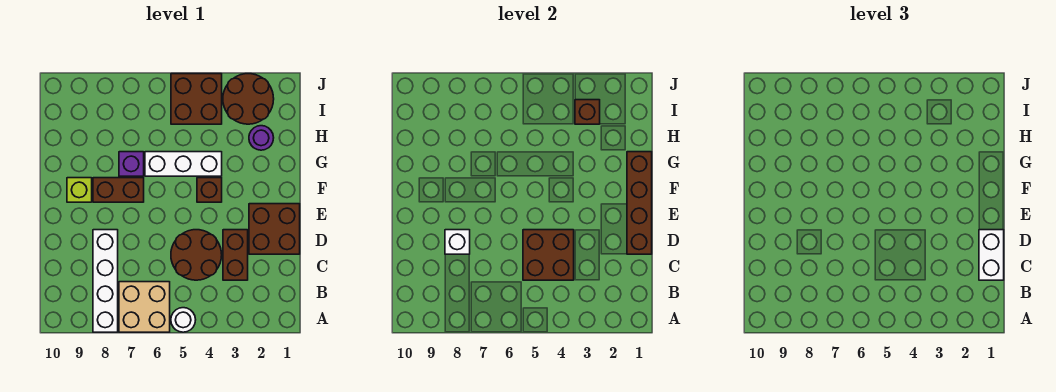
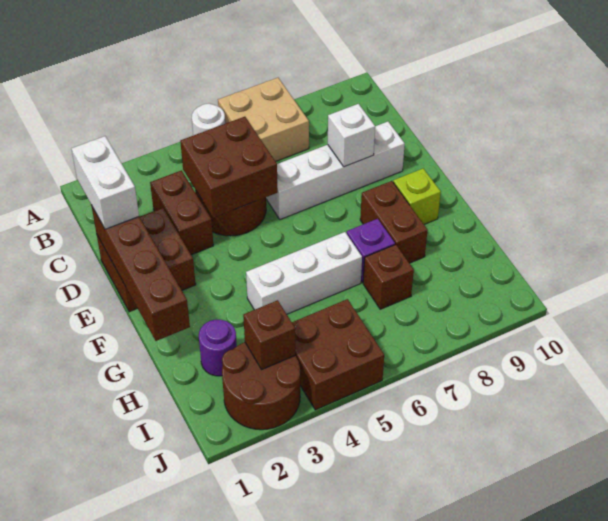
white 1x4 brick [93,230,118,332] -> white 1x4 brick turned to [266,122,405,220]
brown 1x1 brick [197,178,222,202] -> brown 1x1 brick moved to [363,245,414,309]
brown 1x2 brick [93,178,144,202] -> brown 1x2 brick turned to [360,181,428,263]

